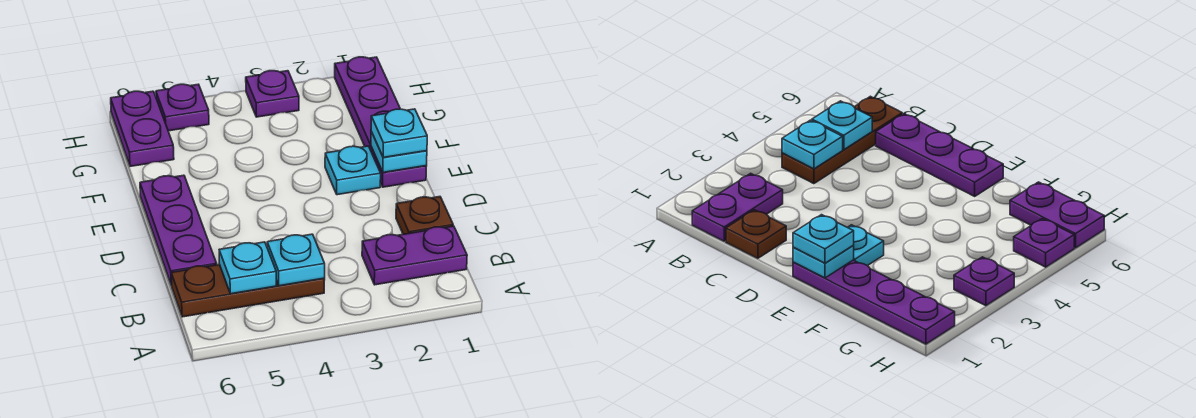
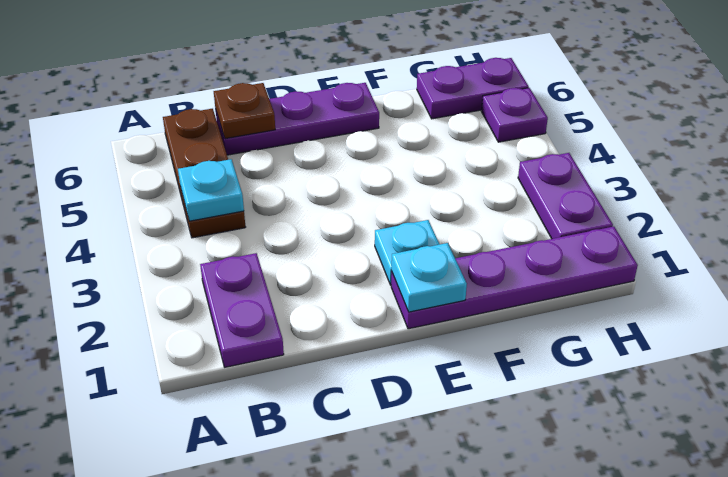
cyan 1x1 plate [219,242,276,294] -> none
brown 1x1 plate [396,197,453,234] -> brown 1x1 plate moved to [214,83,275,139]
cyan 1x1 plate [371,109,427,157] -> none
purple 1x1 plate [246,71,299,117] -> purple 1x2 plate [518,153,613,239]

